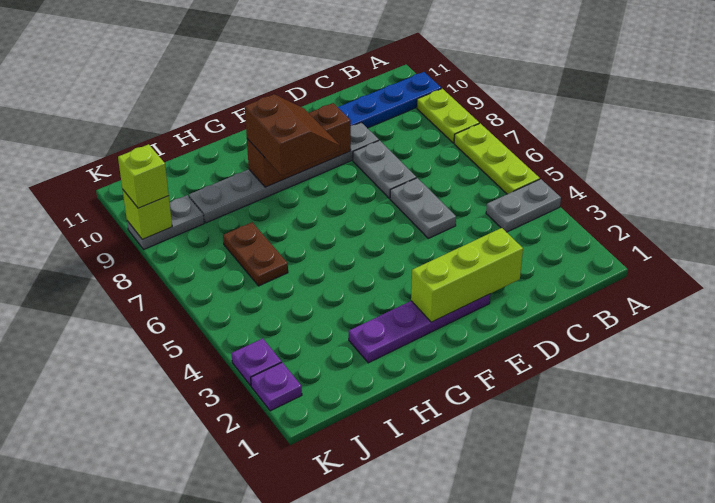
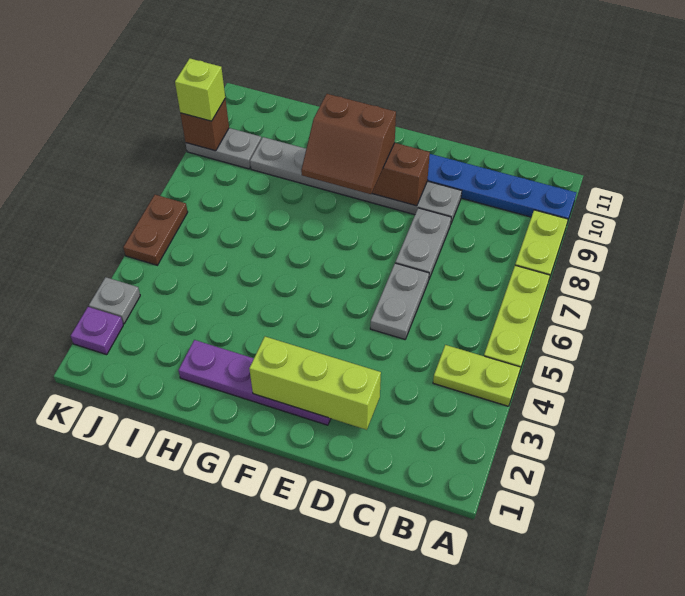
grey 1x2 plate [486,179,561,232] -> lime 1x2 plate [433,345,521,406]
brown 2x2 slope [245,94,340,176] -> brown 2x2 slope turned to [301,94,396,194]
brown 1x2 plate [223,222,288,286] -> brown 1x2 plate moved to [123,195,188,265]
purple 1x1 plate [232,338,282,386] -> grey 1x1 plate [89,277,140,324]
lime 1x1 brick [123,190,172,239] -> brown 1x1 brick [180,99,229,151]

